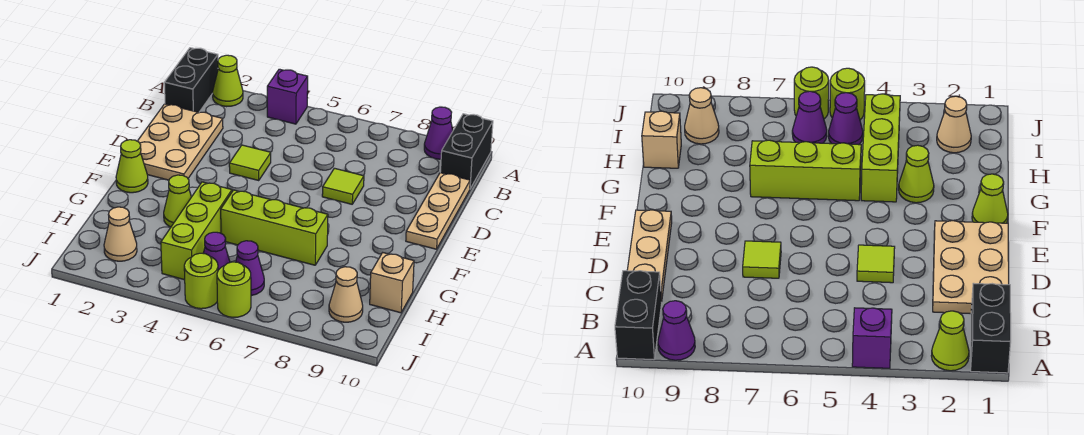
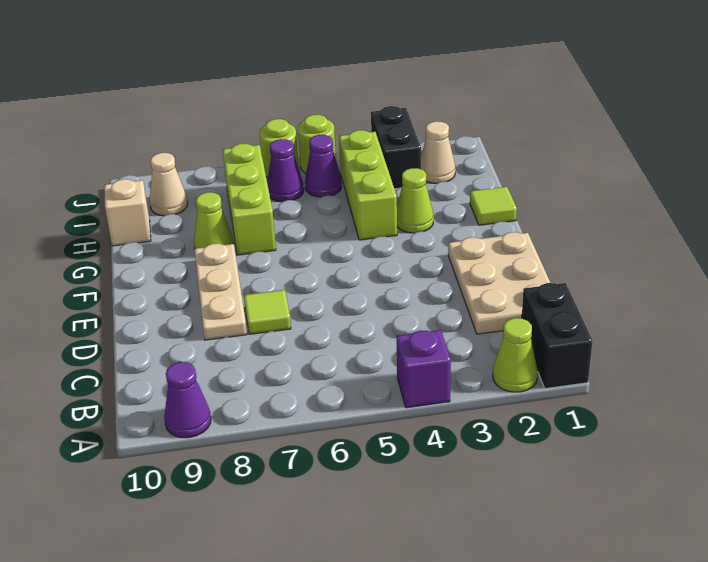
black 1x2 brick [440,114,493,189] -> black 1x2 brick moved to [371,106,421,189]
tan 1x3 plate [406,173,470,249] -> tan 1x3 plate moved to [194,244,247,340]
lime 1x1 tile [229,145,271,180] -> lime 1x1 tile moved to [470,187,517,225]
lime 1x1 cone [116,140,148,193] -> lime 1x1 cone moved to [194,192,233,249]
lime 1x3 brick [221,190,328,265] -> lime 1x3 brick turned to [223,144,276,255]

